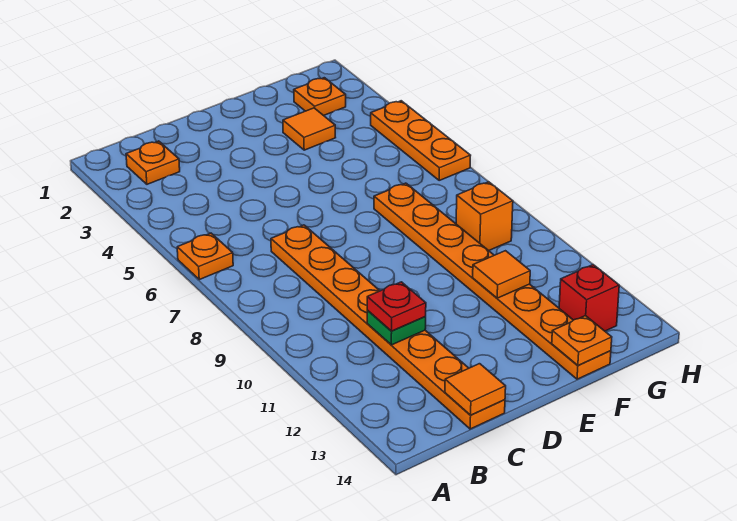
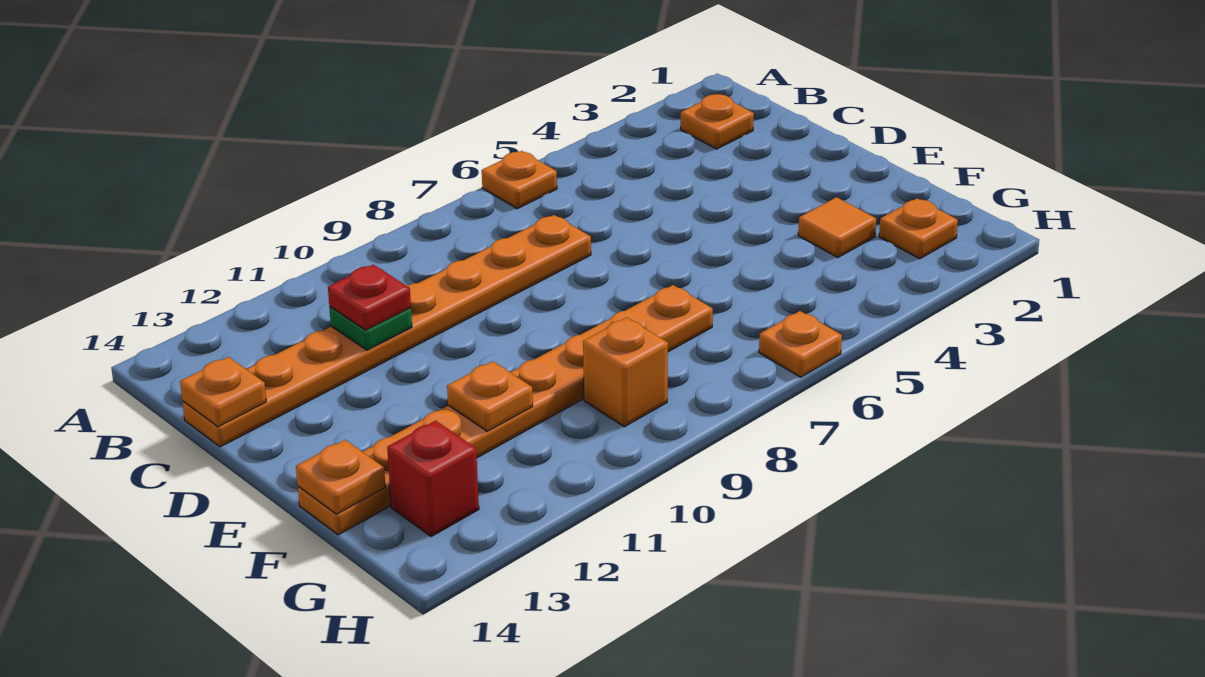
orange 1x1 tile [445,364,506,415] -> orange 1x1 plate [180,357,266,427]
orange 1x1 tile [473,251,530,298] -> orange 1x1 plate [447,361,533,431]
orange 1x3 plate [371,101,471,180] -> orange 1x1 plate [759,311,842,377]

